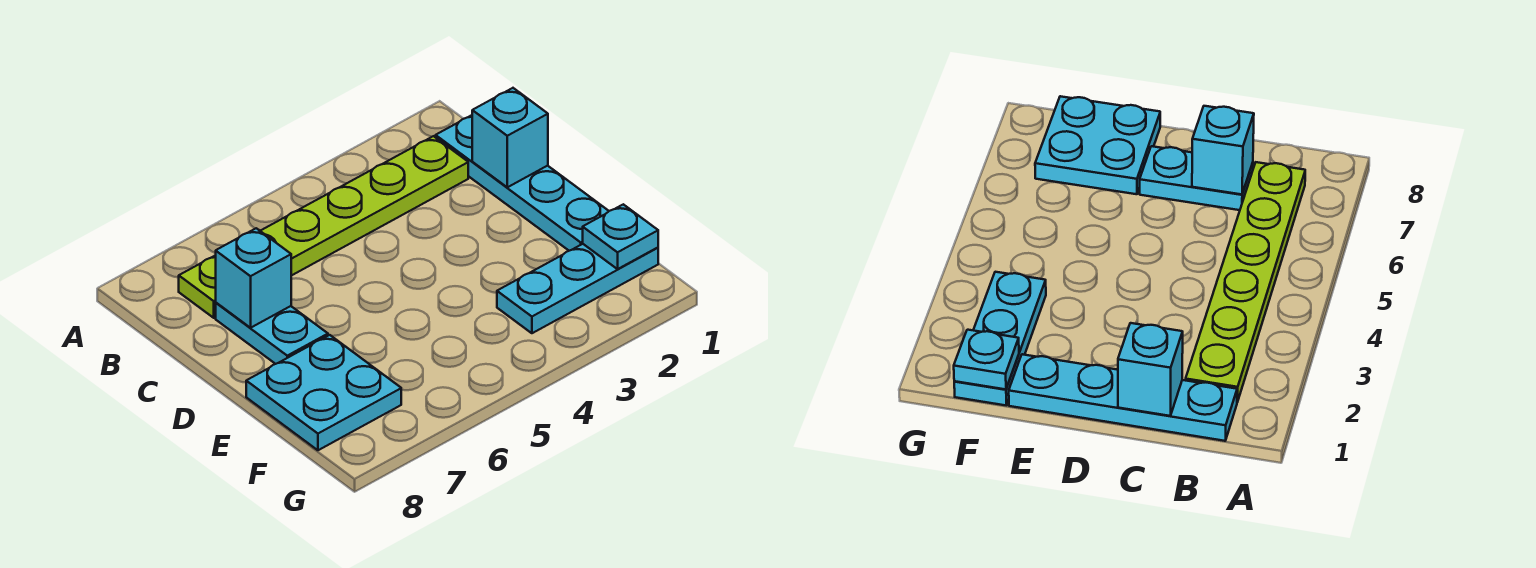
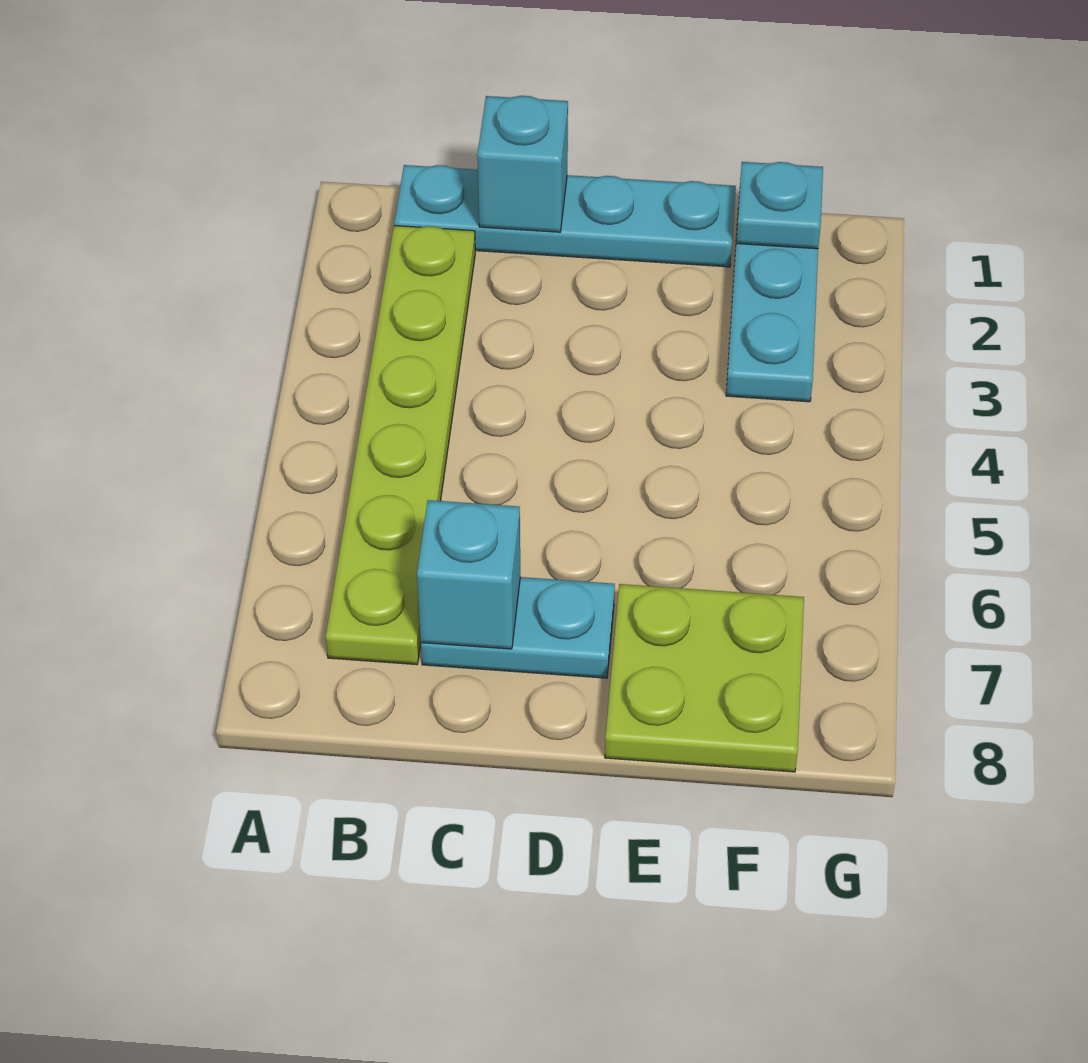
cyan 2x2 plate [246,335,401,450] -> lime 2x2 plate [605,584,804,772]

